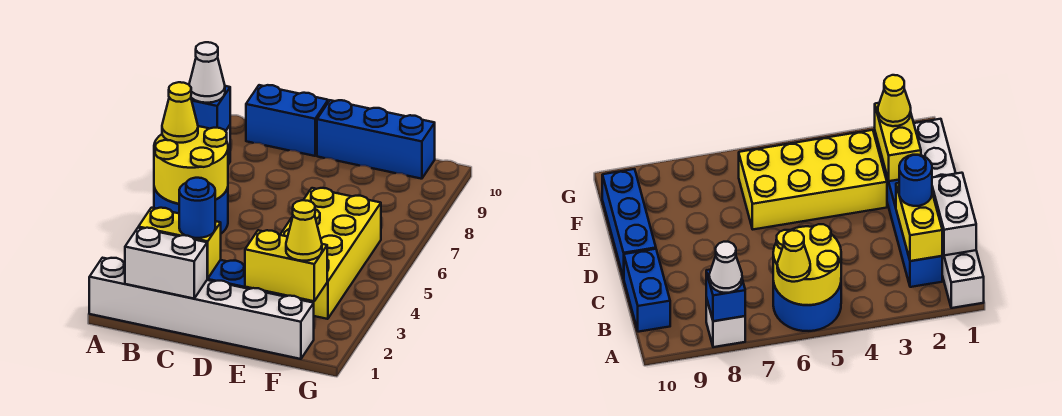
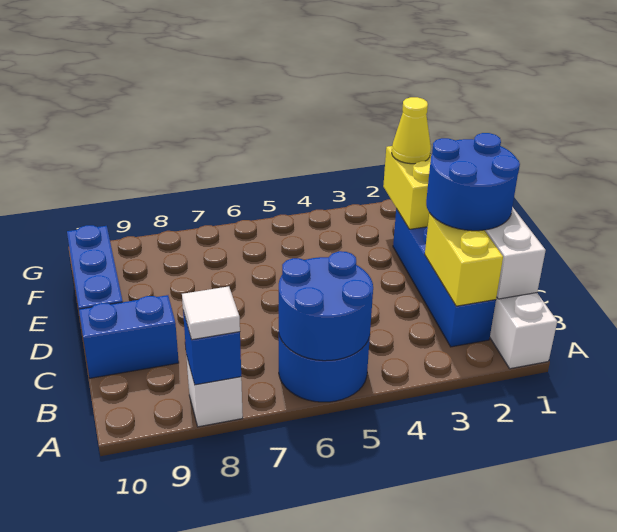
yellow 2x2 round brick [154,126,228,204] -> blue 2x2 round brick [279,251,373,361]
yellow 1x1 cone [162,82,198,143] -> none
white 1x1 cone [189,42,225,103] -> white 1x1 tile [182,286,240,340]
blue 1x2 brick [246,85,328,156] -> blue 1x2 brick turned to [79,295,179,378]
blue 1x1 round brick [179,178,215,238] -> blue 2x2 round brick [426,133,520,231]
yellow 2x4 brick [280,188,381,319] -> none

